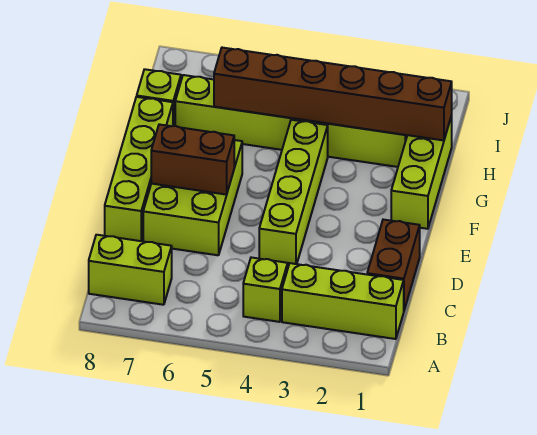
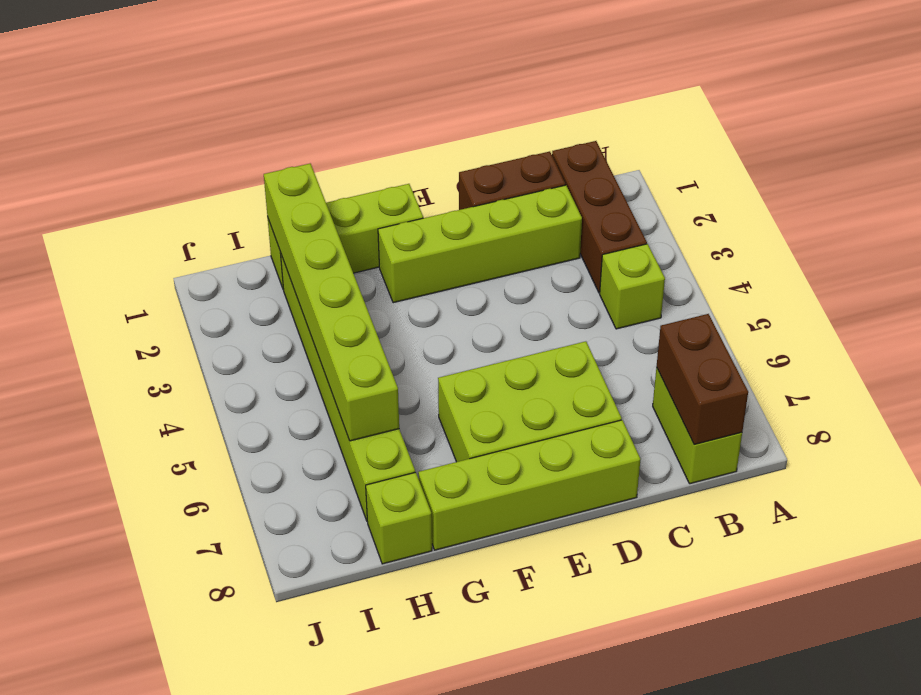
lime 1x3 brick [282,263,404,339] -> brown 1x3 brick [552,141,647,293]
lime 1x4 brick [259,120,328,266] -> lime 1x4 brick moved to [378,185,582,303]
brown 1x2 brick [151,124,234,195] -> brown 1x2 brick moved to [657,314,748,444]
brown 1x6 brick [214,48,452,140] -> lime 1x6 brick [264,164,399,441]

